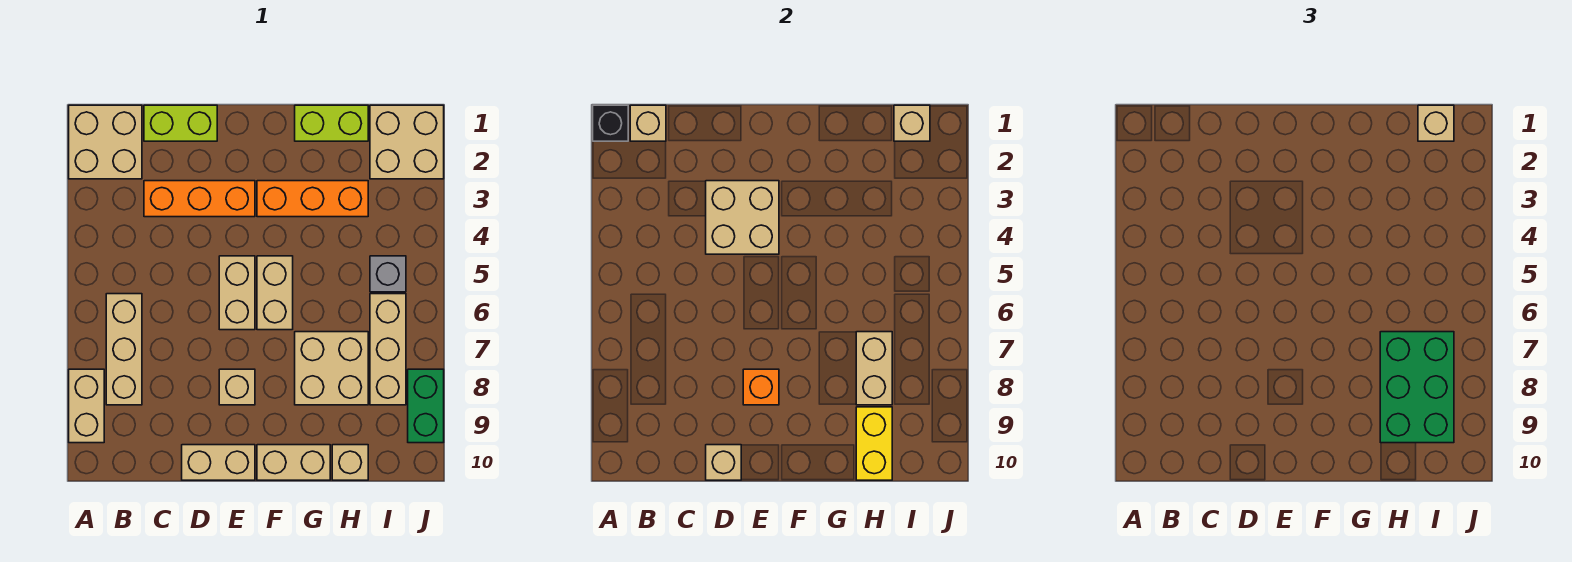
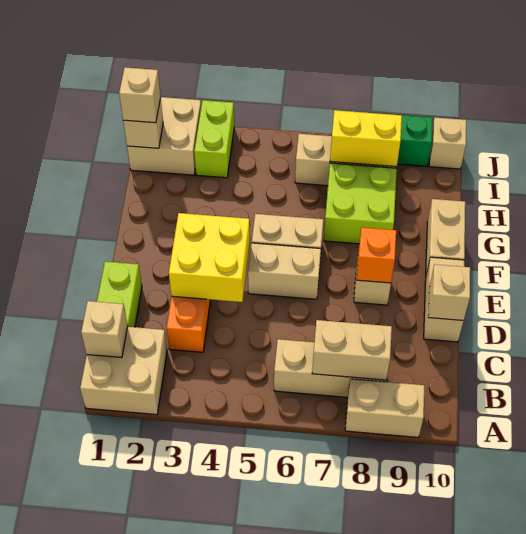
black 1x1 brick [593,105,628,141] -> none
tan 2x2 brick [706,181,779,254] -> yellow 2x2 brick [169,213,250,302]
orange 1x3 brick [257,181,368,217] -> none
lime 1x2 brick [295,105,368,141] -> lime 1x2 brick moved to [194,100,234,178]
tan 2x2 brick [295,332,368,405] -> lime 2x2 brick [324,163,397,244]
tan 1x2 brick [856,332,892,405] -> tan 1x2 brick moved to [312,320,392,380]
green 2x3 brick [1380,332,1454,443] -> none
yellow 1x2 brick [856,407,892,480] -> yellow 1x2 brick moved to [330,110,402,167]
tan 1x1 brick [332,445,368,480] -> tan 1x1 brick moved to [429,118,466,169]
grey 1x1 brick [370,256,406,292] -> none

